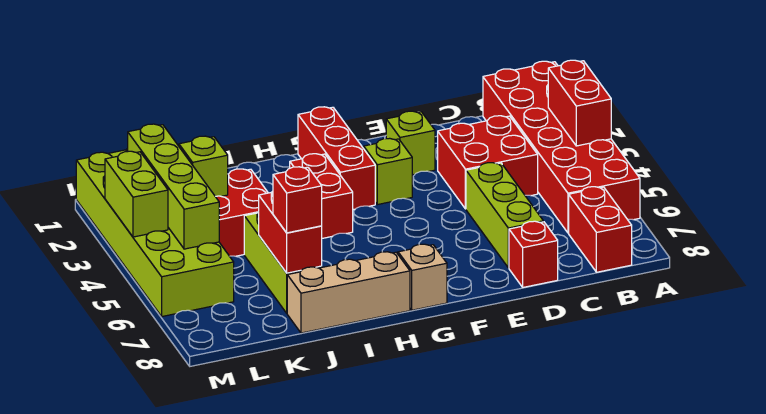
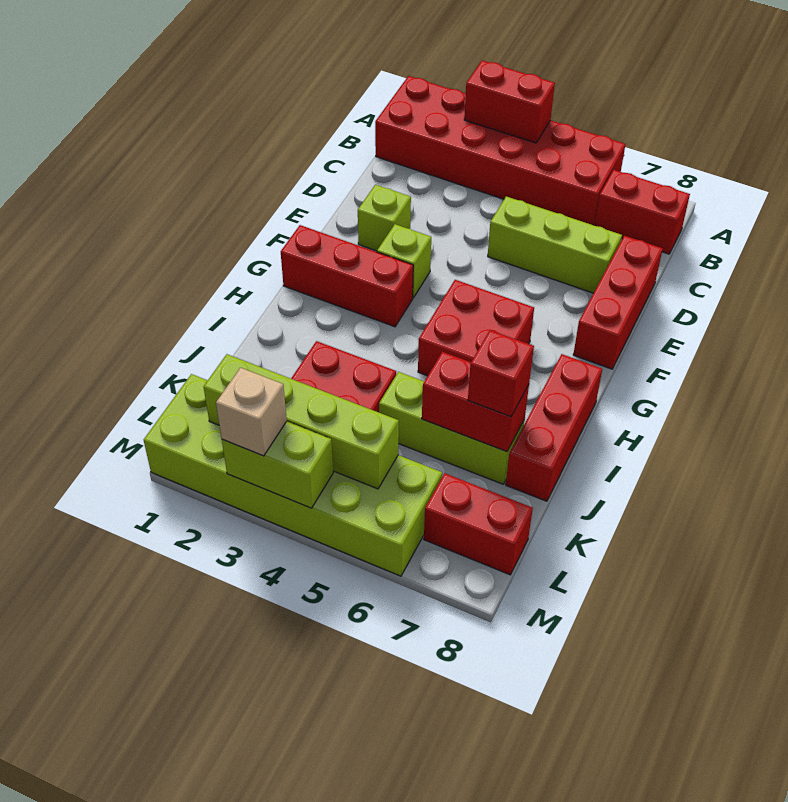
red 2x2 brick [438,116,538,209] -> red 2x2 brick moved to [418,280,534,376]
red 1x1 brick [509,221,558,287] -> red 1x3 brick [573,236,663,369]
tan 1x1 brick [398,244,447,310] -> tan 1x1 brick moved to [216,368,287,456]
red 1x2 brick [290,154,353,238] -> red 1x2 brick moved to [424,473,533,575]
tan 1x3 brick [287,252,410,333] -> red 1x3 brick [506,354,602,501]
lime 1x1 brick [179,136,228,196] -> none

